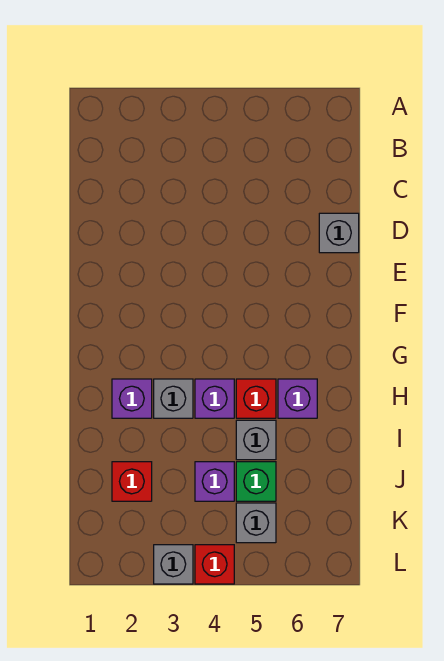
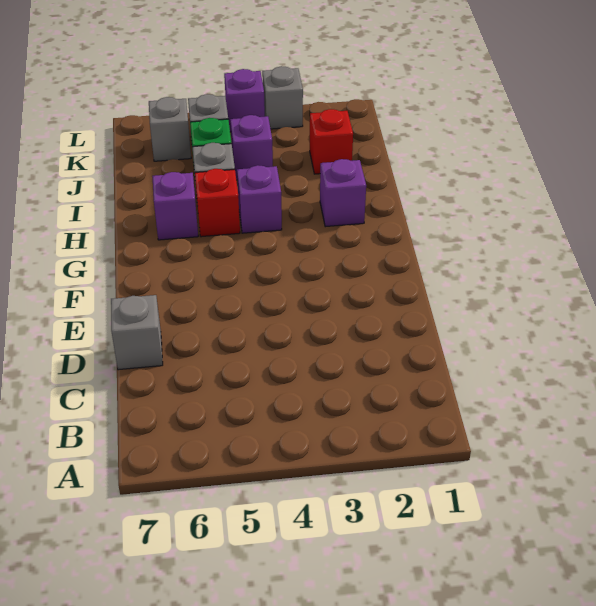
grey 1x1 brick [154,379,193,418] -> grey 1x1 brick moved to [149,97,191,161]
red 1x1 brick [195,545,234,584] -> purple 1x1 brick [224,69,265,132]

